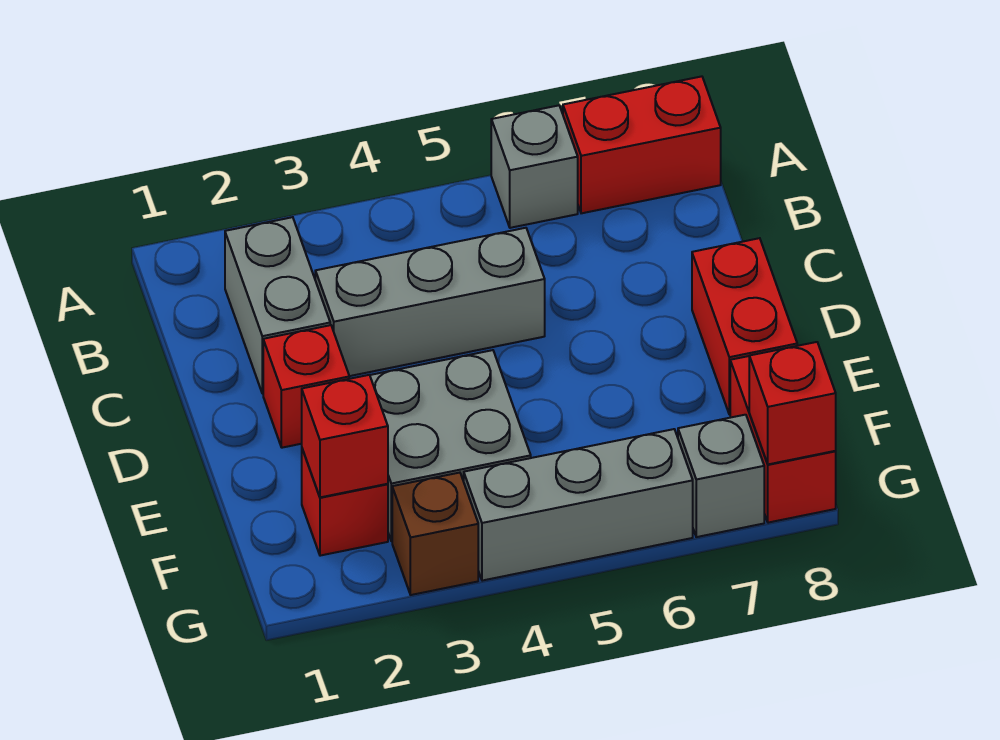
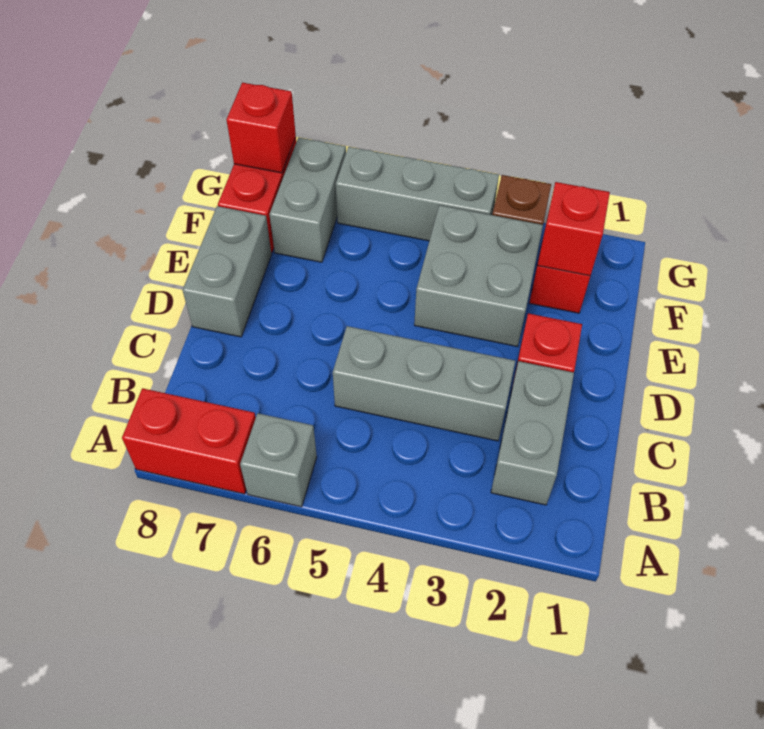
red 1x2 brick [692,238,797,415] -> grey 1x2 brick [183,206,272,337]
grey 1x1 brick [678,415,764,537] -> grey 1x2 brick [269,137,346,262]

